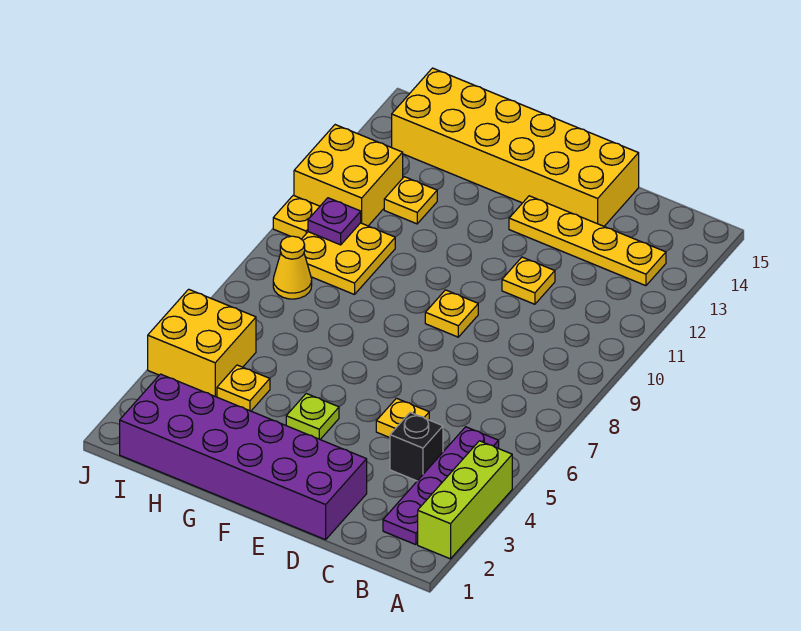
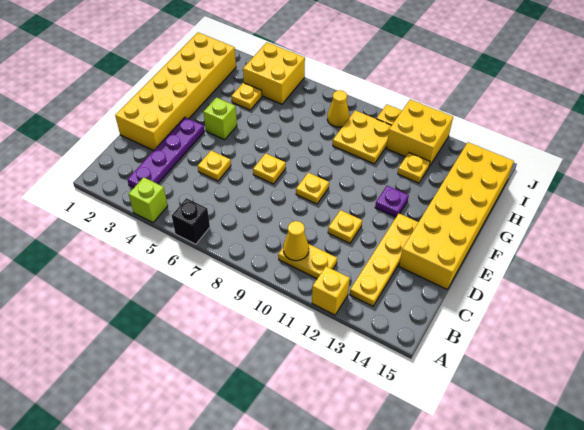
lime 1x3 brick [418,441,512,559] -> lime 1x1 brick [129,177,168,222]
none -> yellow 1x1 brick [312,266,350,315]
purple 1x4 plate [383,427,499,545] -> purple 1x4 plate turned to [127,117,204,188]
none -> yellow 1x2 plate [278,244,337,279]
none -> yellow 1x1 cone [283,221,309,261]
black 1x1 brick [390,412,443,481] -> black 1x1 brick moved to [172,198,210,244]
purple 2x6 brick [120,374,367,540] -> yellow 2x6 brick [115,32,236,151]
none -> yellow 1x1 plate [253,153,286,184]
lime 1x1 plate [286,394,339,439] -> lime 1x1 brick [204,97,237,140]
purple 1x1 plate [308,198,361,245] -> purple 1x1 plate moved to [375,186,409,217]

